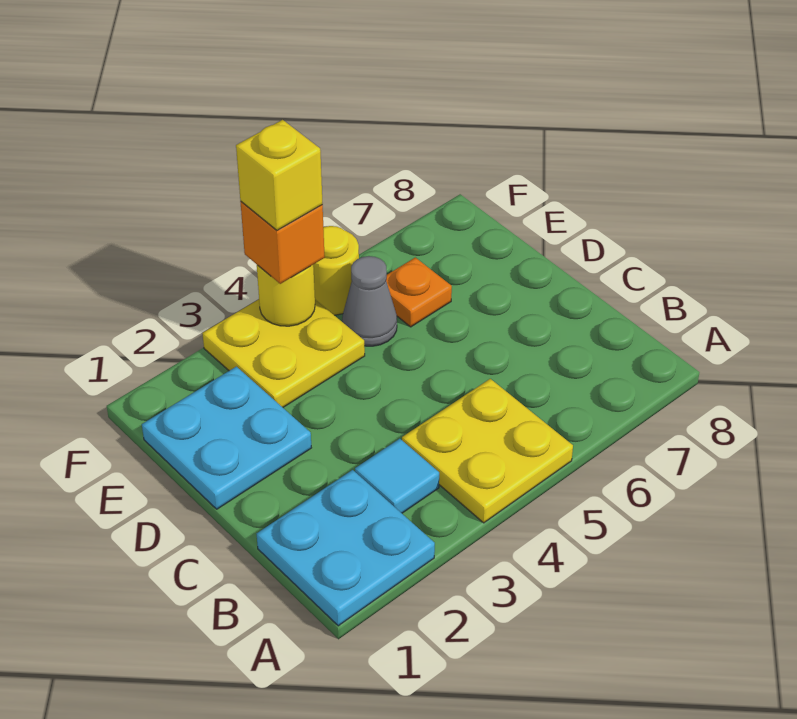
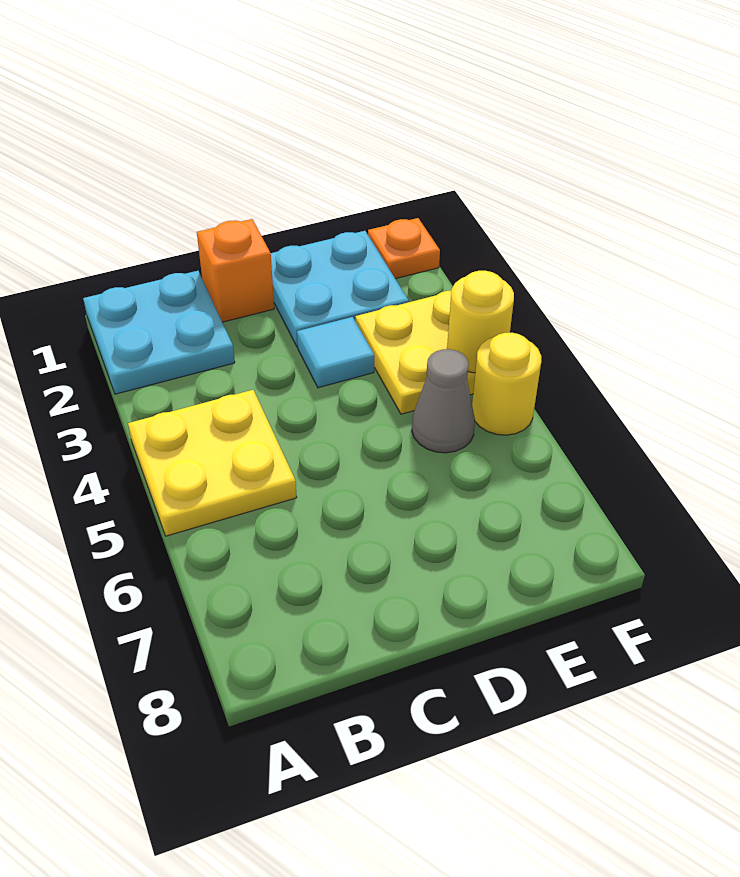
cyan 1x1 tile [355,439,439,513] -> cyan 1x1 tile moved to [297,317,374,388]
orange 1x1 plate [386,257,452,327] -> orange 1x1 plate moved to [368,218,440,279]
orange 1x1 brick [241,202,325,284] -> orange 1x1 brick moved to [197,219,274,322]
yellow 1x1 brick [236,120,323,230] -> none

